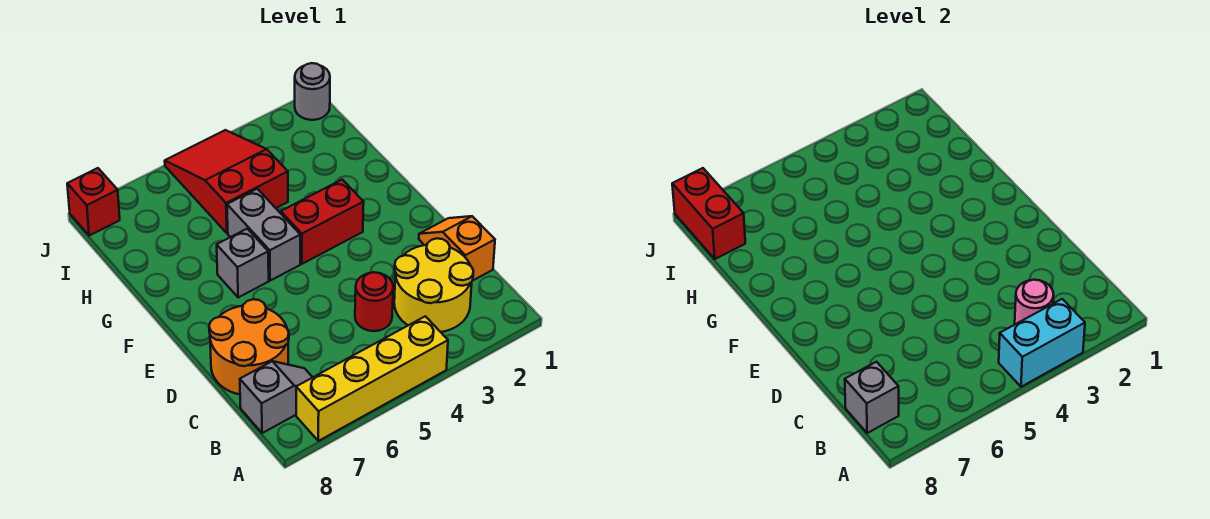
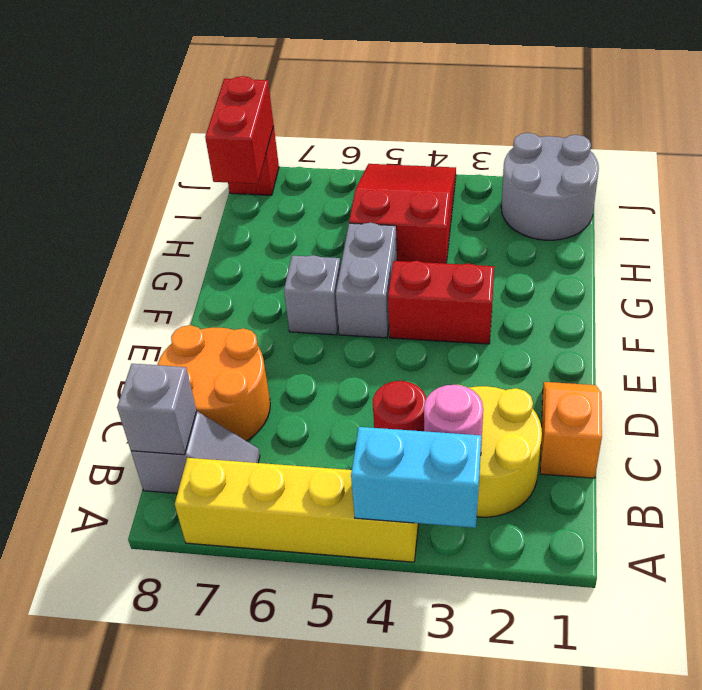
grey 1x1 round brick [295,63,330,120] -> grey 2x2 round brick [501,133,599,240]

